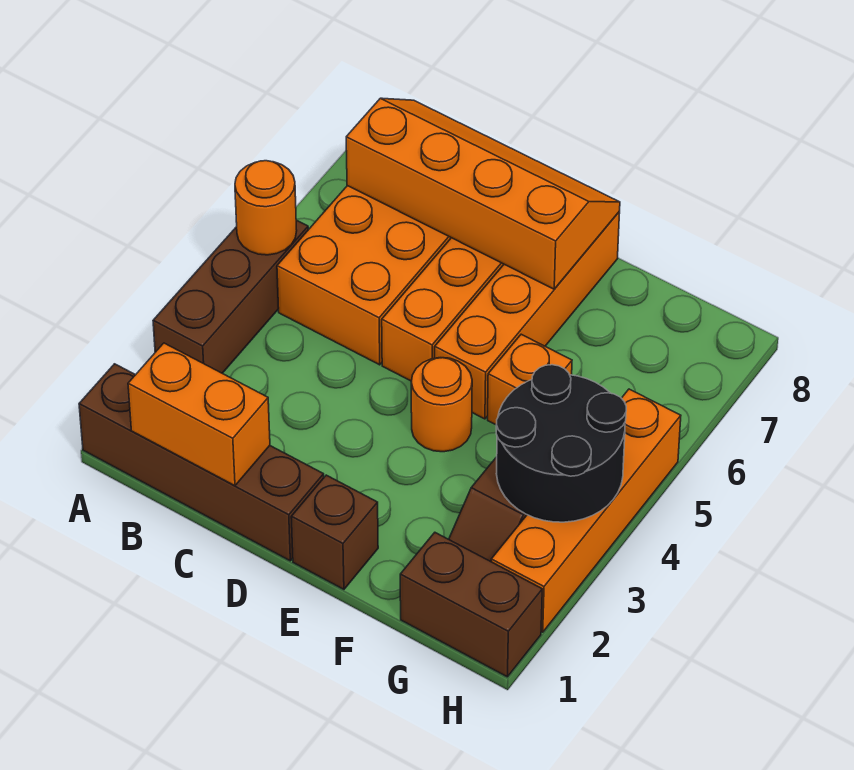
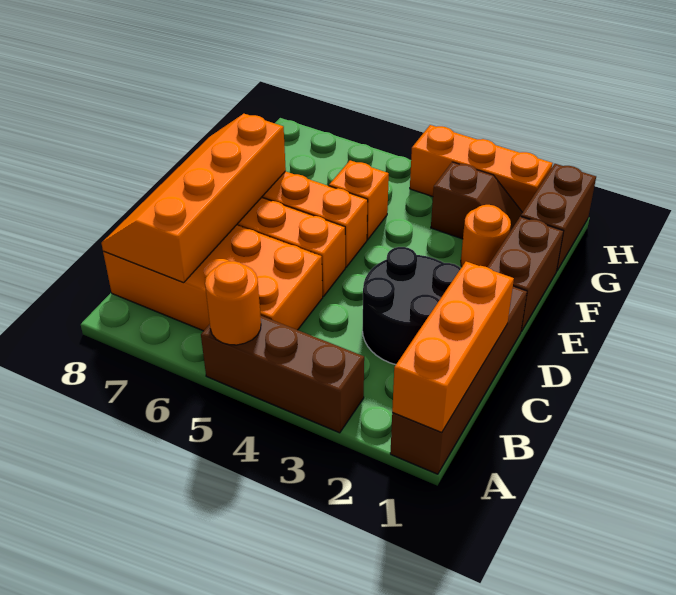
orange 1x2 brick [128,343,270,486] -> orange 1x3 brick [392,262,514,433]
brown 1x1 brick [291,475,378,589] -> brown 1x2 brick [488,217,563,332]
orange 1x1 round brick [411,358,472,452] -> orange 1x1 round brick moved to [461,205,511,267]
black 2x2 round brick [496,365,626,522] -> black 2x2 round brick moved to [363,247,461,365]
orange 1x4 brick [491,389,681,632] -> orange 1x3 brick [410,125,552,212]

